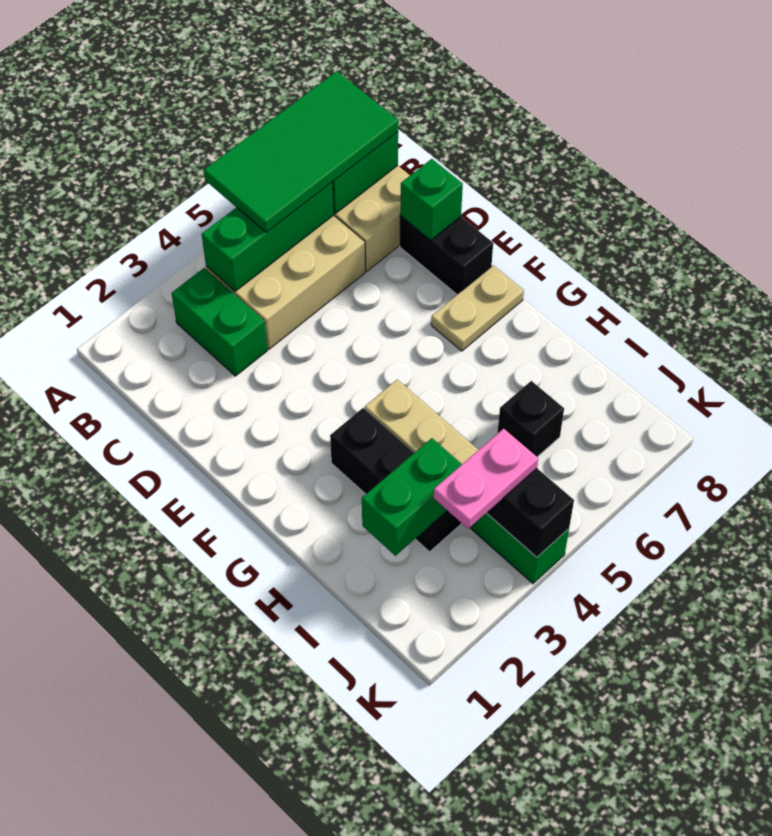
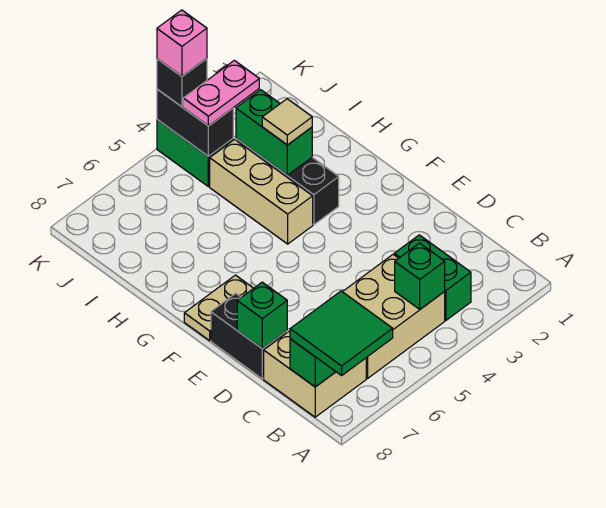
green 2x4 tile [204,71,398,232] -> green 2x2 tile [290,291,393,376]
green 1x3 brick [202,182,334,291] -> green 1x1 brick [395,243,445,309]
none -> tan 1x1 tile [262,99,312,145]
green 1x2 brick [362,438,462,556] -> green 1x2 brick turned to [236,90,312,175]
black 1x1 brick [497,381,564,457] -> black 1x1 brick moved to [157,59,207,107]
none -> pink 1x1 brick [157,10,207,76]

